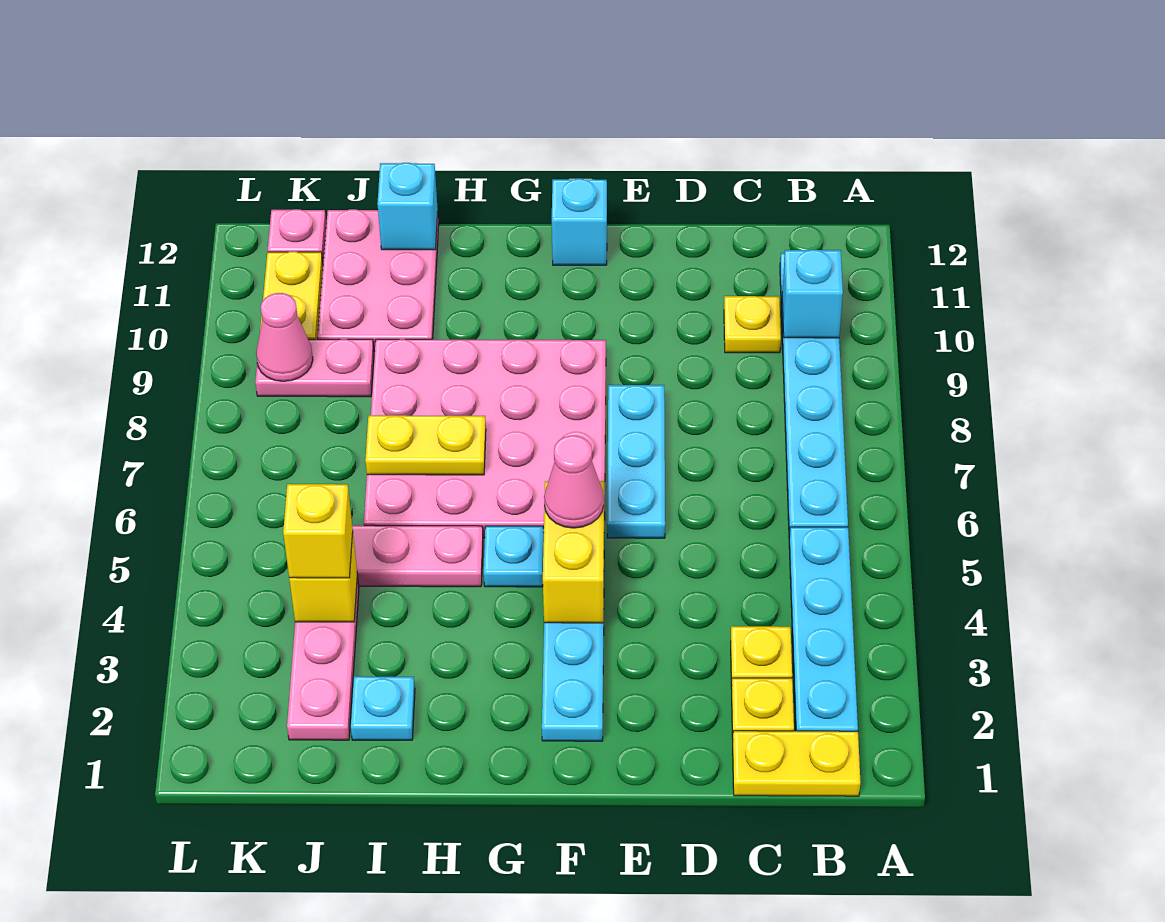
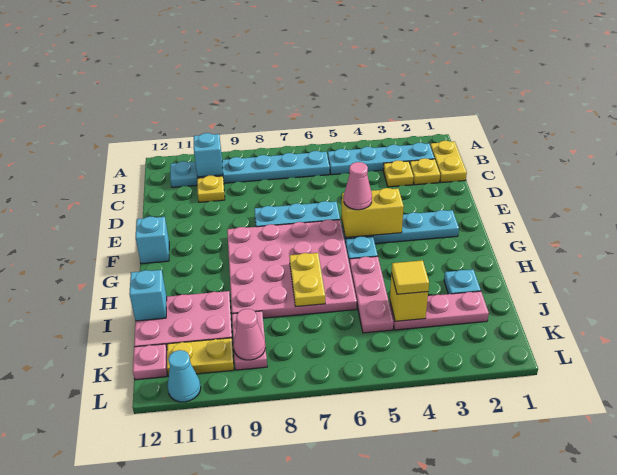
yellow 1x1 brick [283,484,353,578] -> yellow 1x1 tile [391,260,429,294]
none -> cyan 1x1 cone [167,350,201,402]

